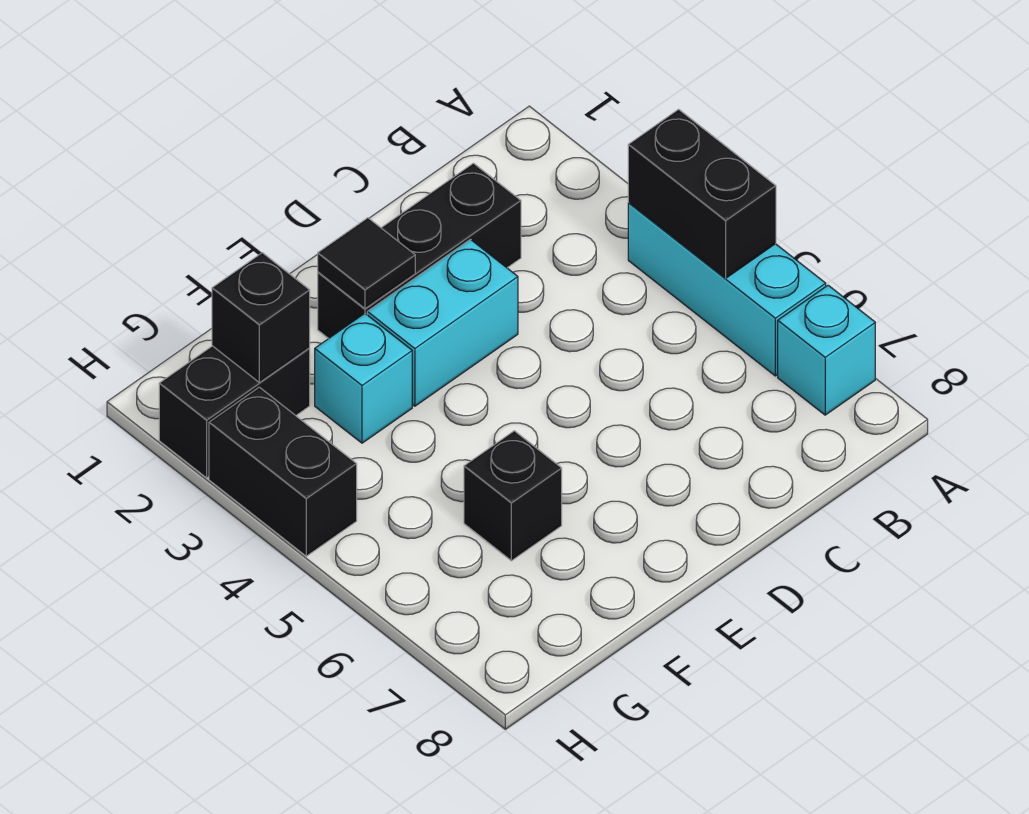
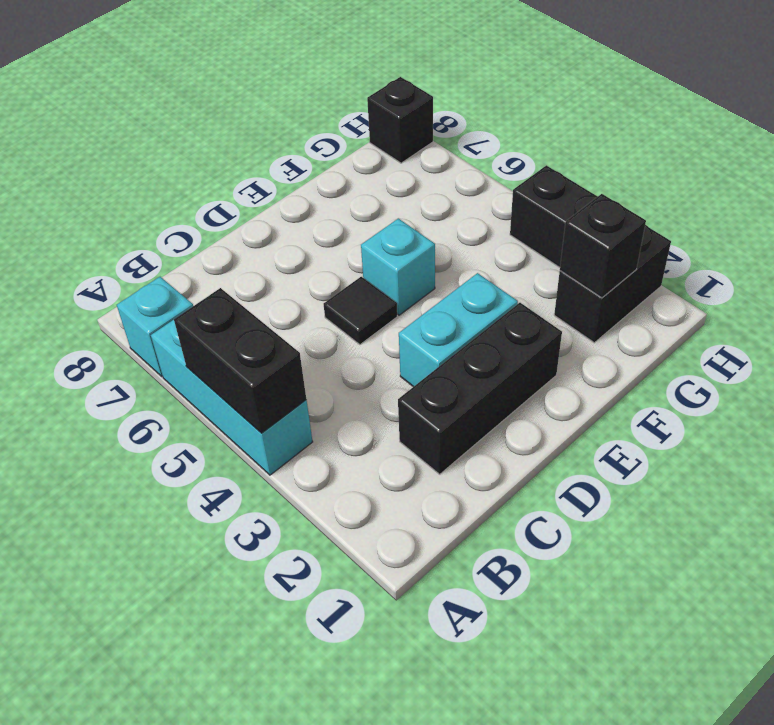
black 1x1 tile [318,218,415,309] -> black 1x1 tile moved to [324,277,397,345]
cyan 1x1 brick [315,313,412,443] -> cyan 1x1 brick moved to [361,218,435,315]
black 1x1 brick [464,431,562,561] -> black 1x1 brick moved to [367,77,433,163]

